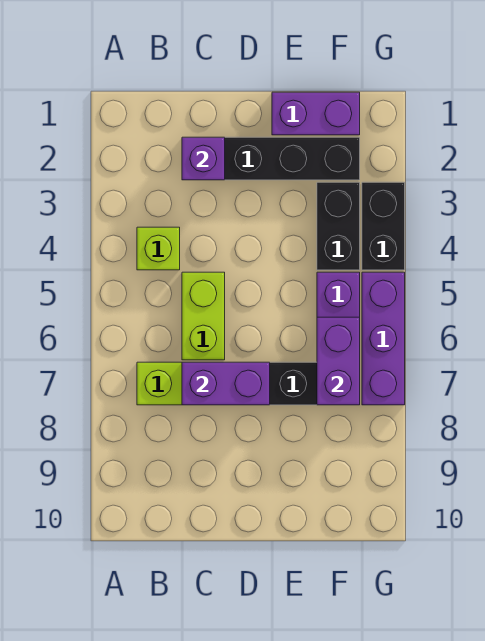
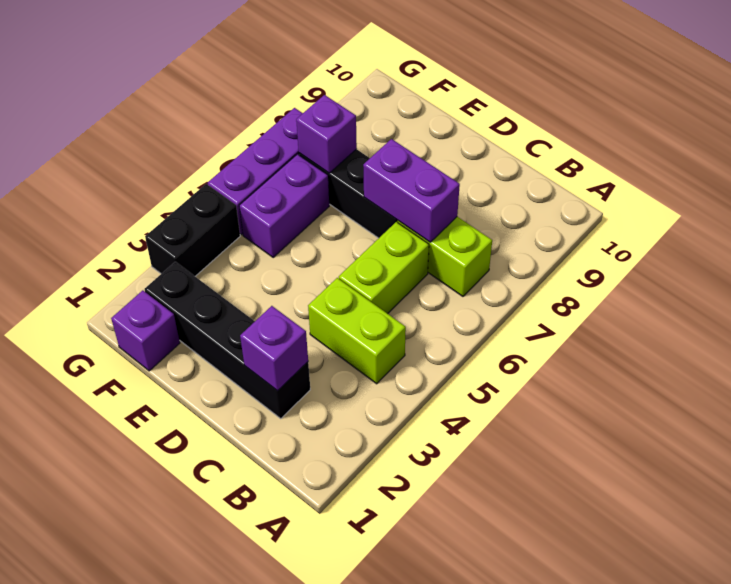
lime 1x1 brick [137,227,180,270] -> lime 1x2 brick [308,278,406,384]
purple 1x2 brick [272,92,360,135] -> purple 1x1 brick [111,290,180,371]
black 1x2 brick [317,182,360,270] -> none
purple 1x2 brick [317,317,360,405] -> purple 1x1 brick [296,95,357,173]

